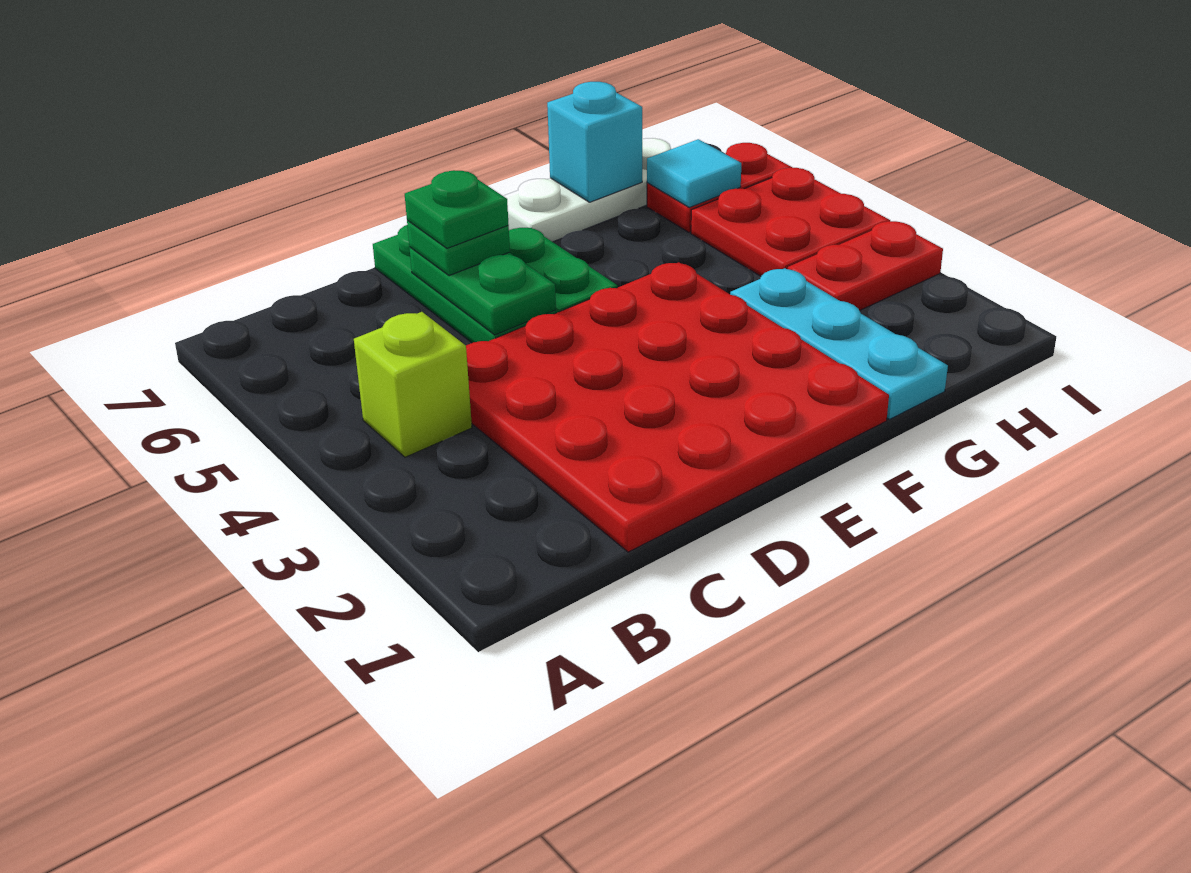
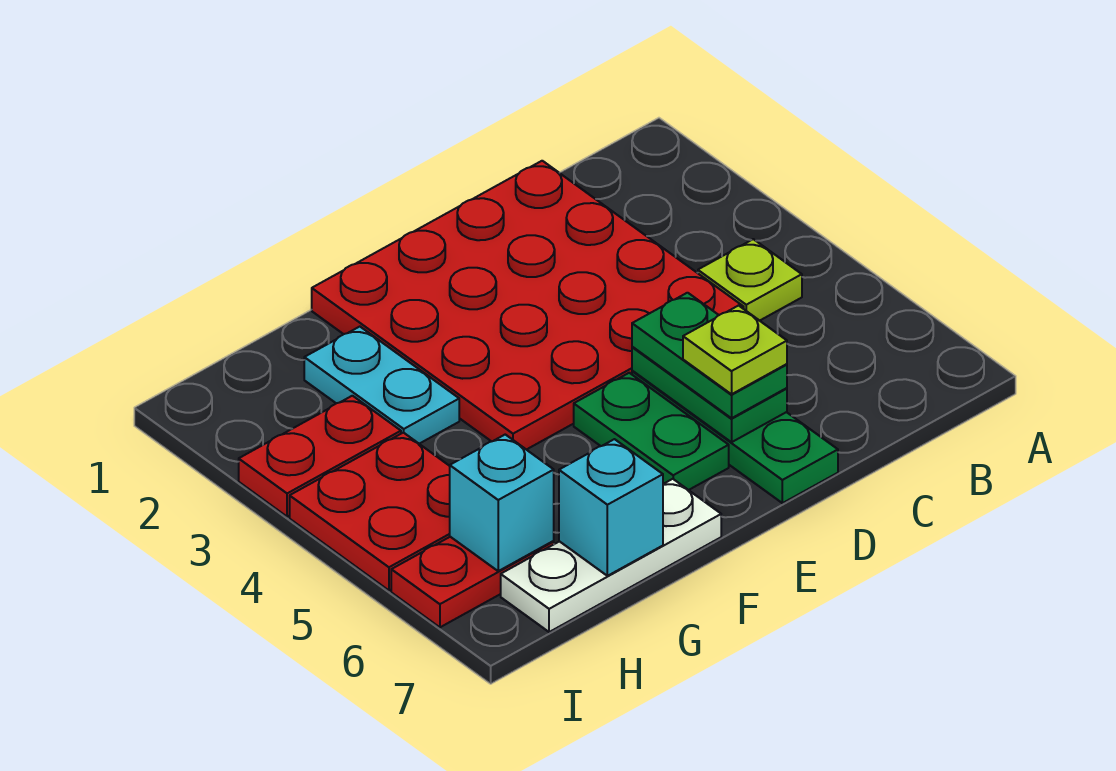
lime 1x1 brick [354,312,472,457] -> lime 1x1 plate [698,239,802,321]
green 1x1 plate [407,220,510,276] -> green 1x2 plate [632,293,787,418]
green 1x1 plate [405,170,509,248] -> lime 1x1 plate [683,306,787,394]
cyan 1x3 plate [730,268,948,419] -> cyan 1x2 plate [304,327,459,444]
cyan 1x1 tile [647,139,741,207] -> cyan 1x1 brick [450,435,554,571]

